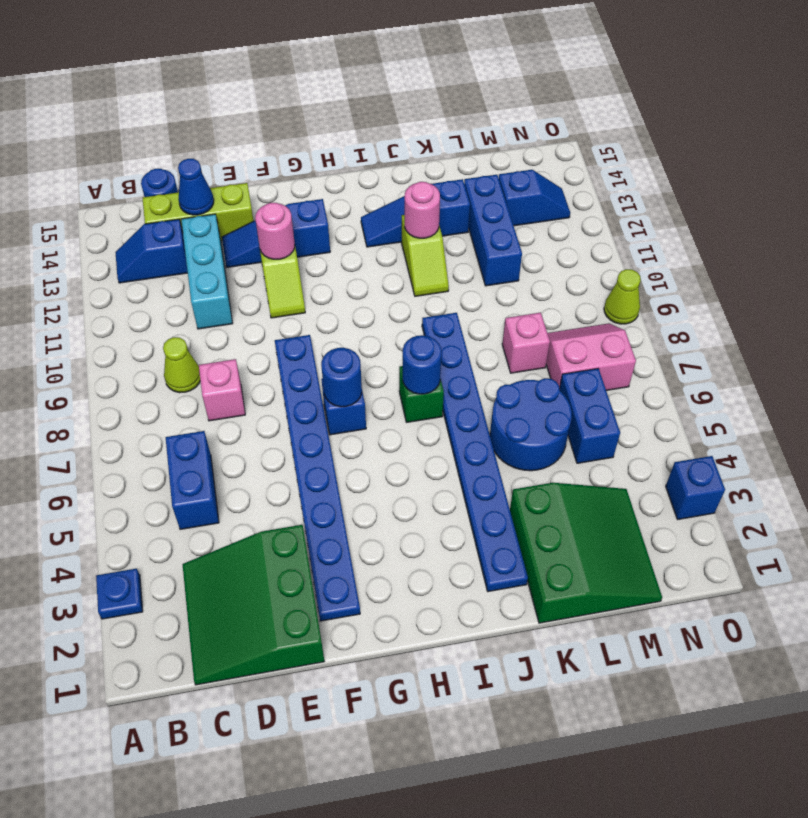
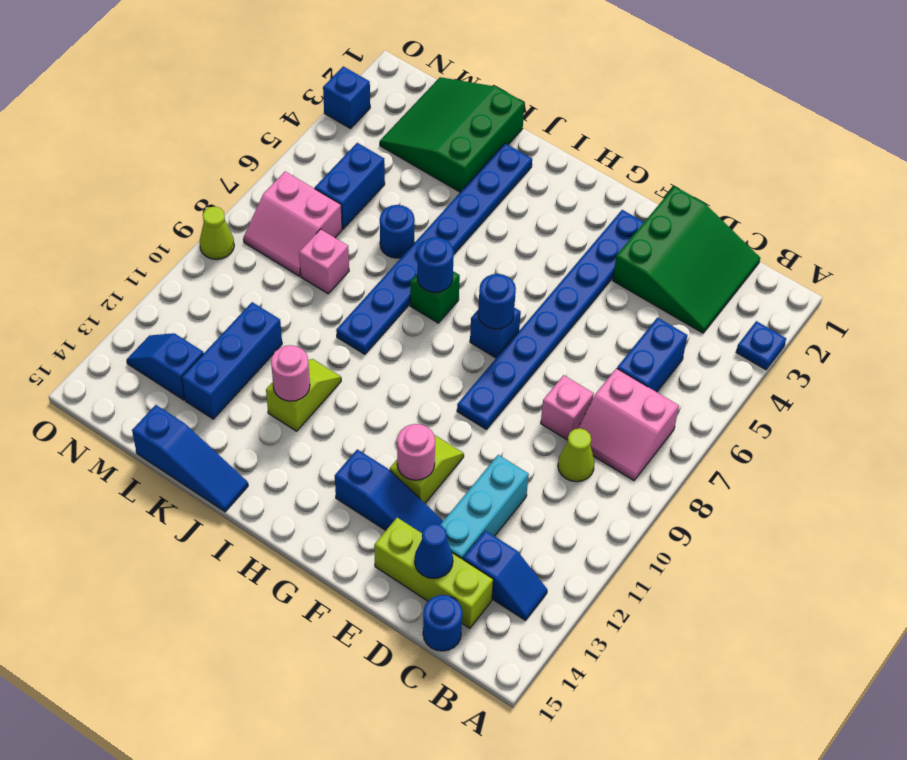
none -> pink 2x2 slope [578,368,679,480]
blue 1x3 slope [361,179,470,247] -> blue 1x3 slope moved to [132,405,248,512]
blue 2x2 round brick [490,378,572,471] -> blue 1x1 round brick [380,205,415,258]

